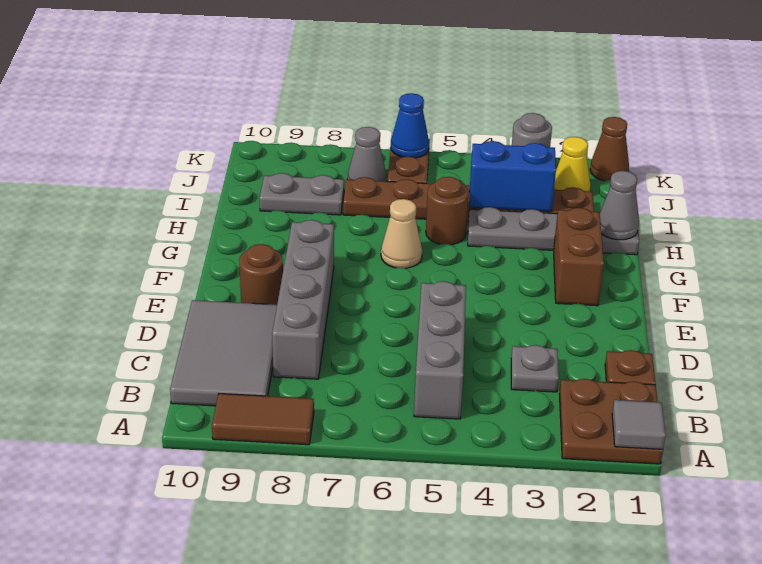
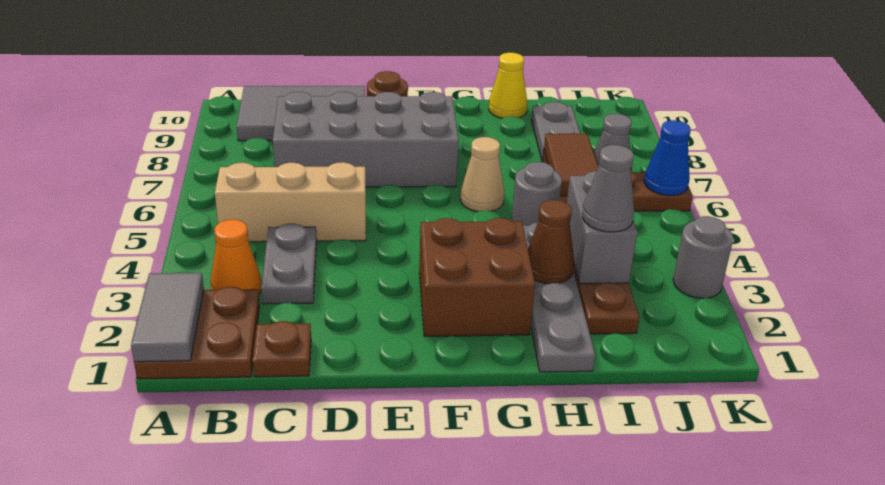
grey 1x1 tile [612,400,666,449] -> grey 1x2 tile [131,273,204,362]
brown 1x2 tile [212,394,314,445] -> brown 1x2 tile moved to [544,134,598,196]
none -> orange 1x1 cone [211,220,262,293]
grey 1x3 brick [414,281,466,419] -> tan 1x3 brick [215,162,366,242]
grey 1x1 plate [511,345,559,392] -> grey 1x2 plate [261,224,317,304]
grey 1x4 brick [272,220,334,379] -> grey 2x4 brick [273,92,459,187]
brown 1x2 brick [554,208,604,306] -> brown 2x2 brick [419,218,535,337]
grey 1x1 cone [600,171,639,240] -> grey 1x1 cone moved to [582,145,634,232]
brown 1x1 round brick [426,177,469,245] -> grey 1x1 round brick [512,162,562,225]
blue 1x2 brick [469,141,556,212] -> grey 1x2 brick [567,171,638,284]
yellow 1x1 cone [554,137,591,191] -> yellow 1x1 cone moved to [489,53,527,118]
brown 1x1 cone [590,117,629,181] -> brown 1x1 cone moved to [528,200,574,284]

